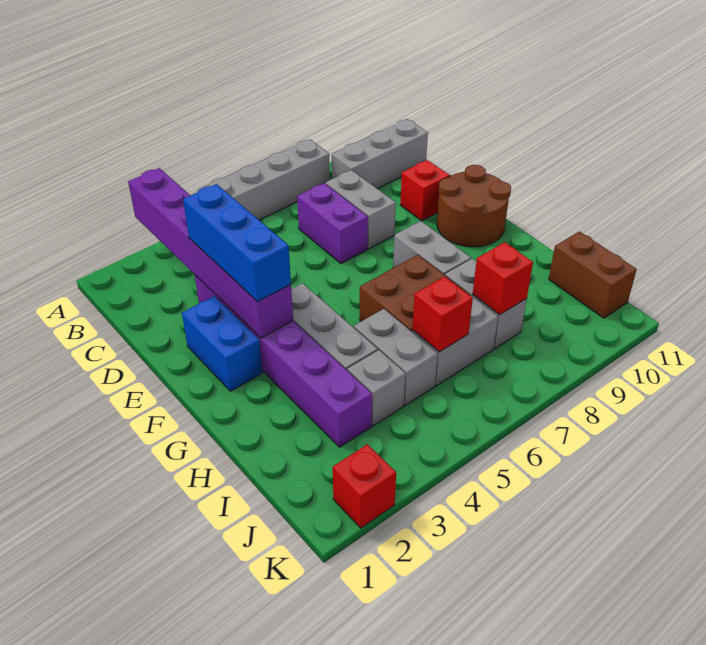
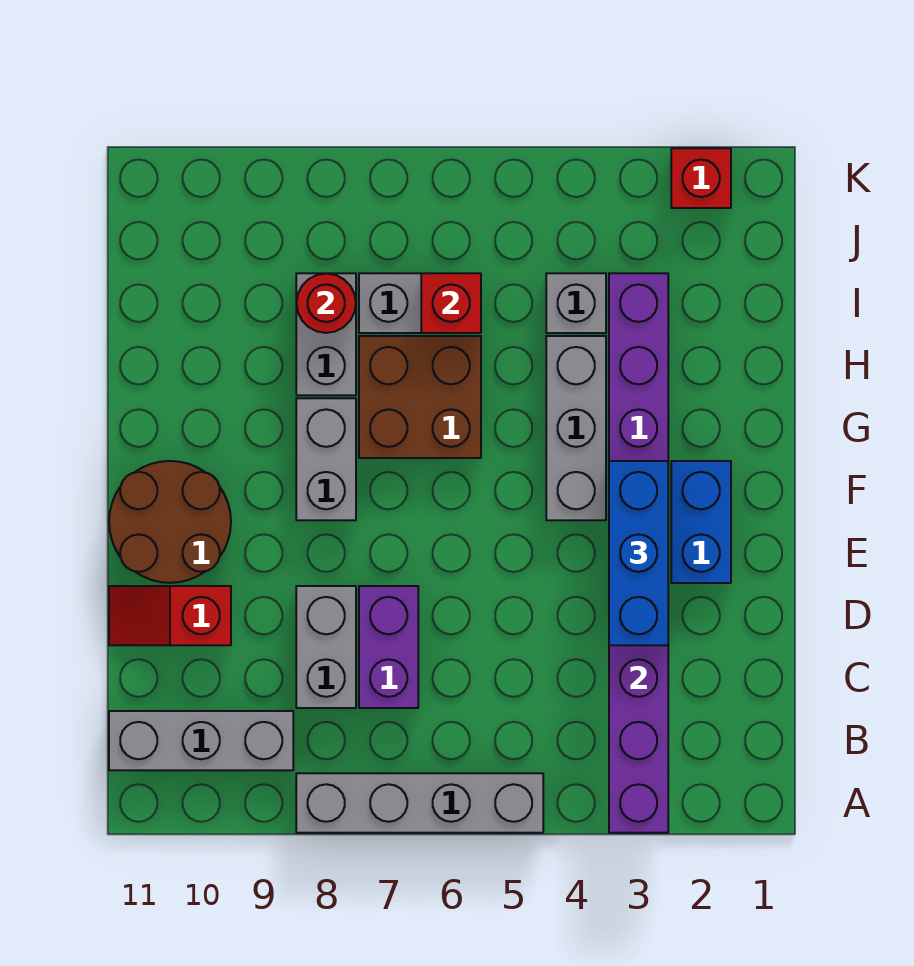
grey 1x2 brick [354,309,438,405] -> none
red 1x1 brick [473,242,533,314] -> red 1x1 round brick [296,273,356,333]
brown 1x2 brick [549,232,637,318] -> none

